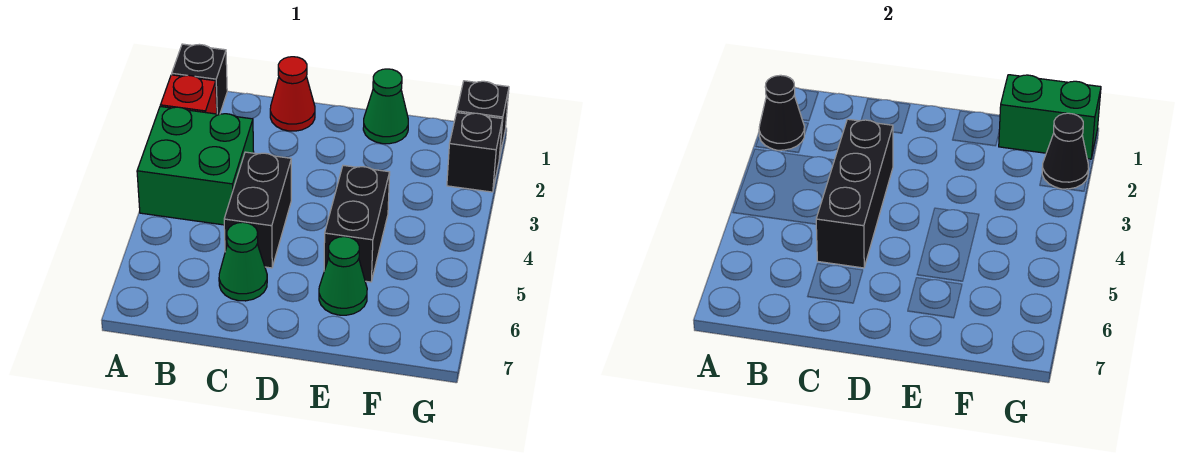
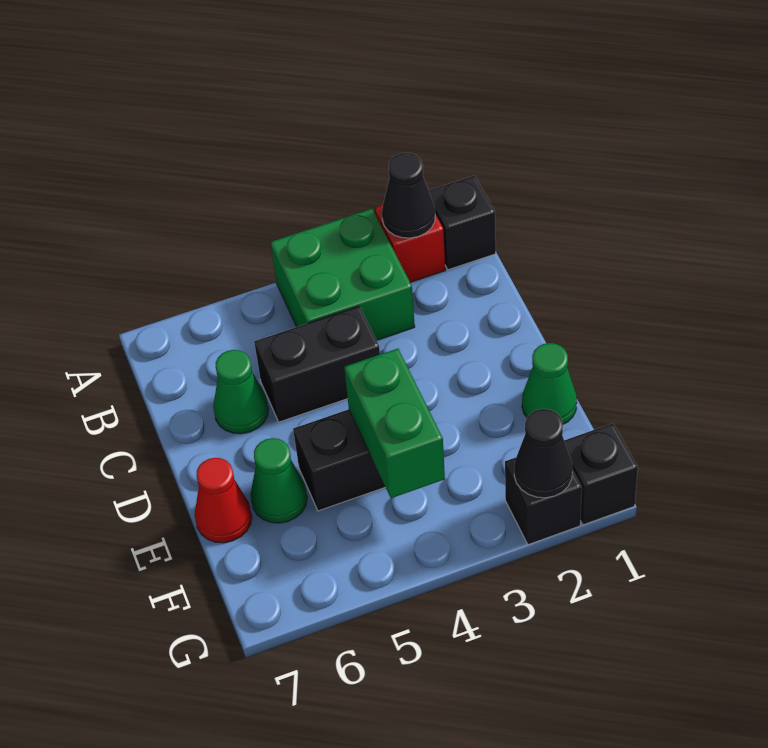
red 1x1 cone [270,57,315,131] -> red 1x1 cone moved to [195,458,252,543]
black 1x3 brick [816,119,893,268] -> none
green 1x2 brick [999,75,1101,159] -> green 1x2 brick moved to [344,349,445,498]

